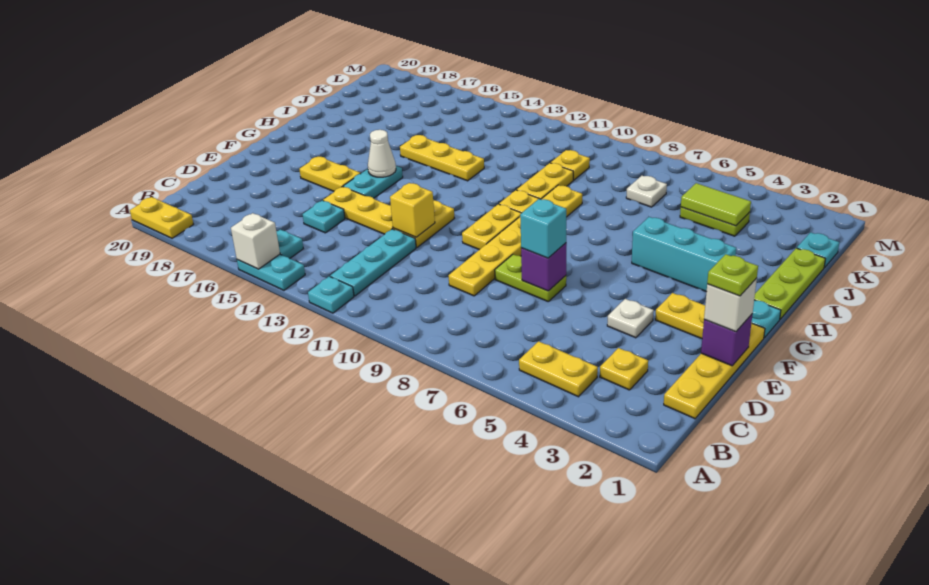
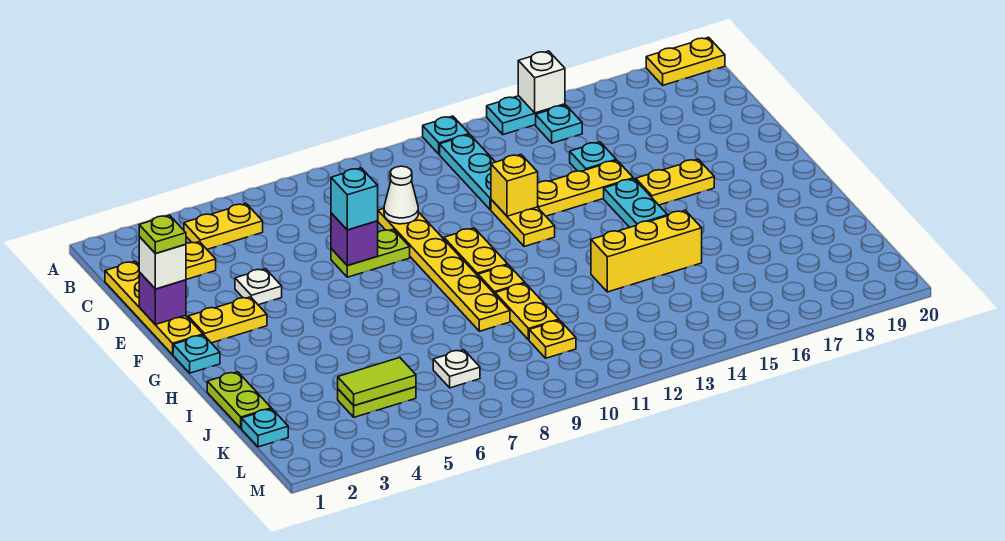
white 1x1 cone [368,130,396,177] -> white 1x1 cone moved to [384,166,418,224]
lime 1x3 plate [754,248,825,319] -> lime 1x2 plate [207,372,271,428]
cyan 1x3 brick [632,217,736,292] -> none
yellow 1x3 plate [400,135,484,181] -> yellow 1x3 brick [591,210,702,292]

